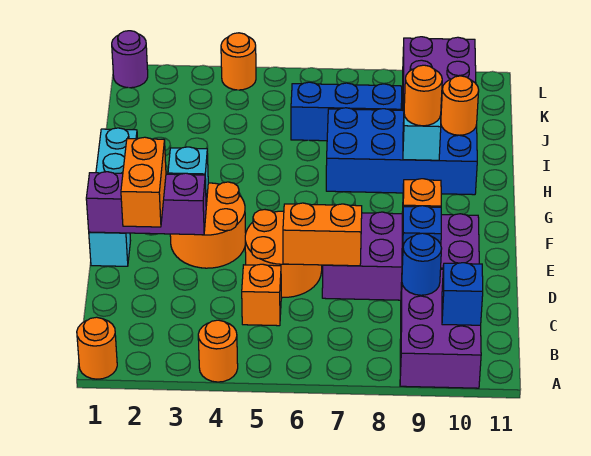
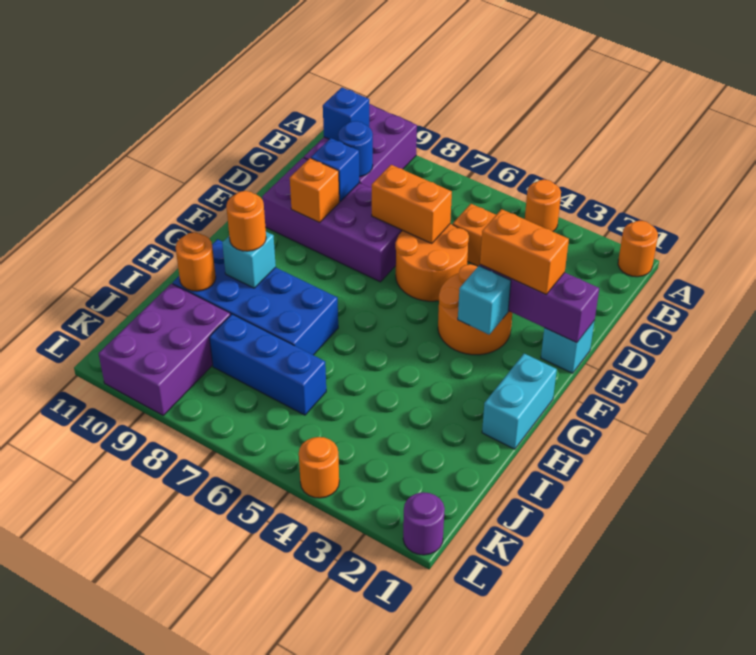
orange 1x2 brick [121,137,166,227] -> orange 1x2 brick turned to [480,209,569,294]

